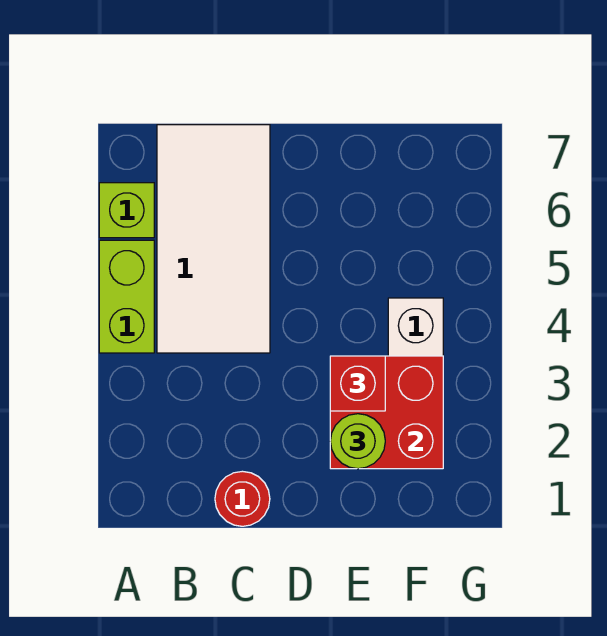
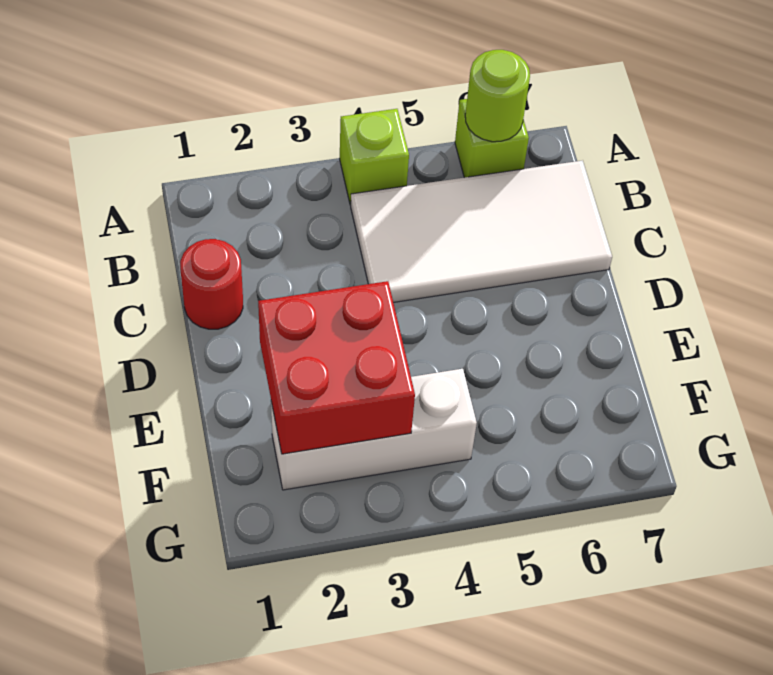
lime 1x2 brick [99,240,154,353] -> lime 1x1 brick [340,109,409,205]
lime 1x1 round brick [330,414,385,469] -> lime 1x1 round brick moved to [465,50,530,142]
red 1x1 brick [330,356,385,411] -> none

